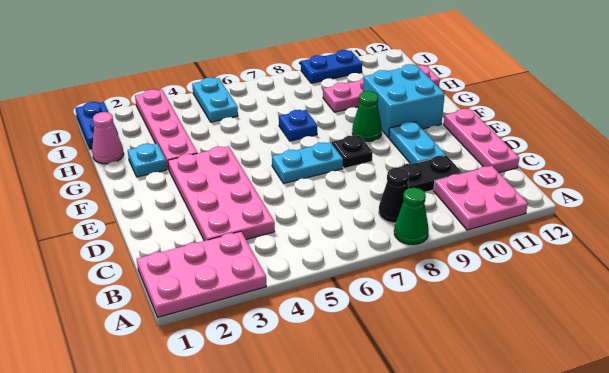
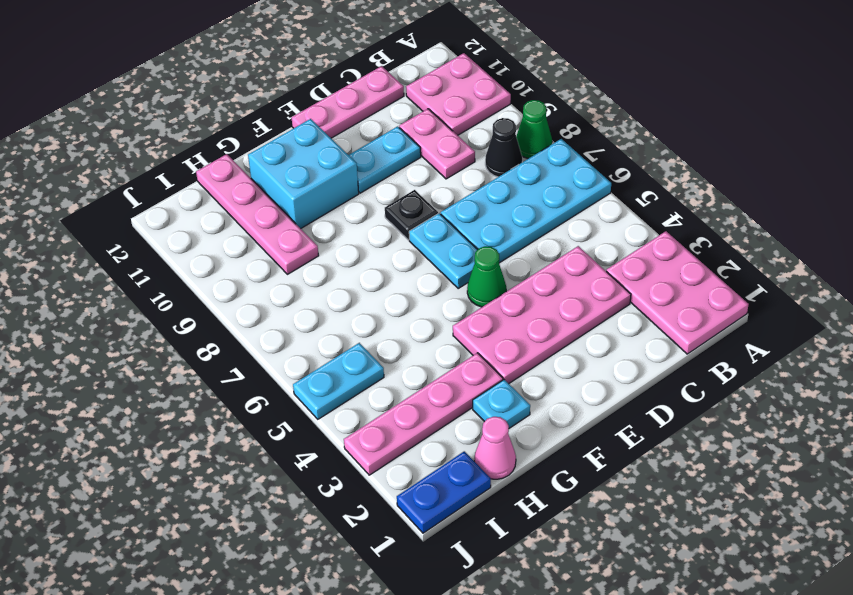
none -> cyan 2x4 plate [441,139,611,263]
black 1x2 plate [399,155,462,192] -> pink 1x2 plate [399,109,475,179]
green 1x1 cone [352,91,382,141] -> green 1x1 cone moved to [467,246,506,307]
blue 1x1 plate [279,110,317,141] -> none
blue 1x2 plate [301,50,362,83] -> none

